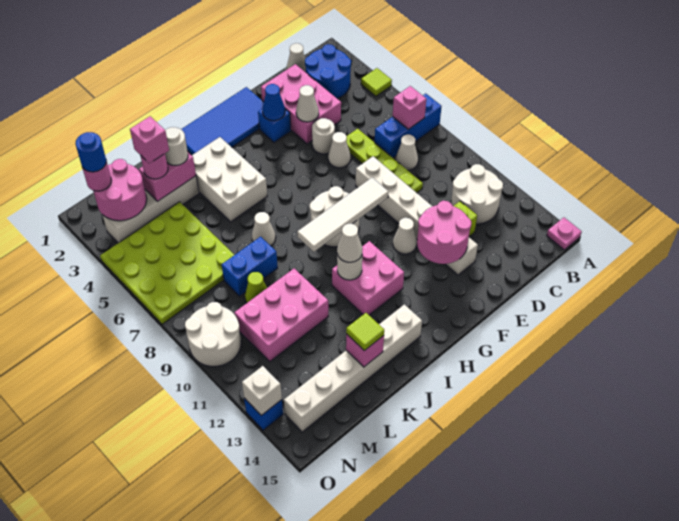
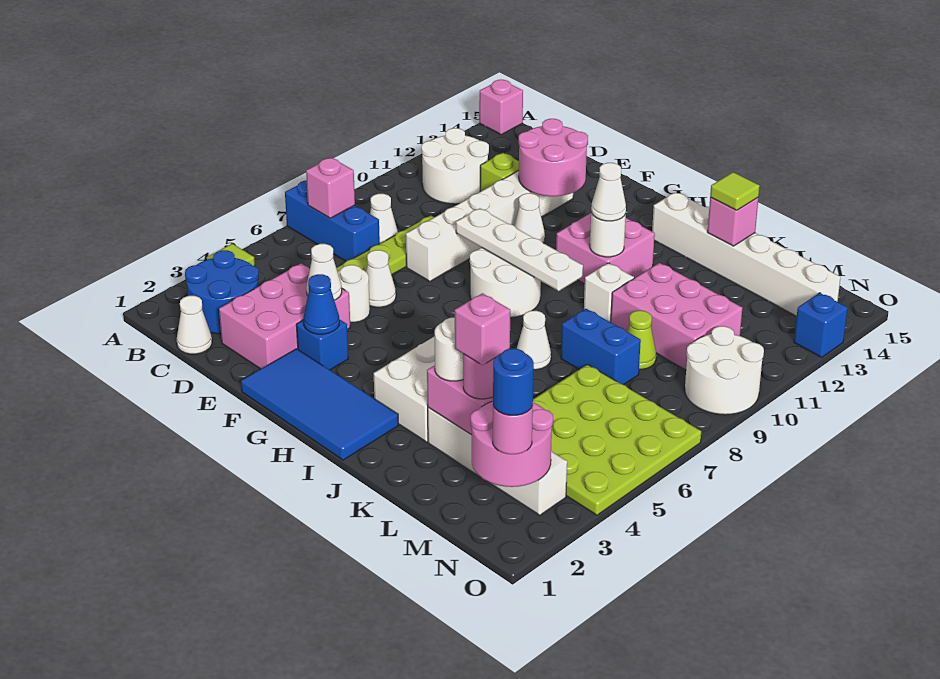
pink 1x1 plate [547,218,582,250] -> pink 1x1 brick [479,80,523,135]
white 1x4 tile [297,178,388,252] -> white 1x4 plate [456,208,583,291]
white 1x1 brick [242,366,282,415] -> white 1x1 brick moved to [584,263,634,322]

